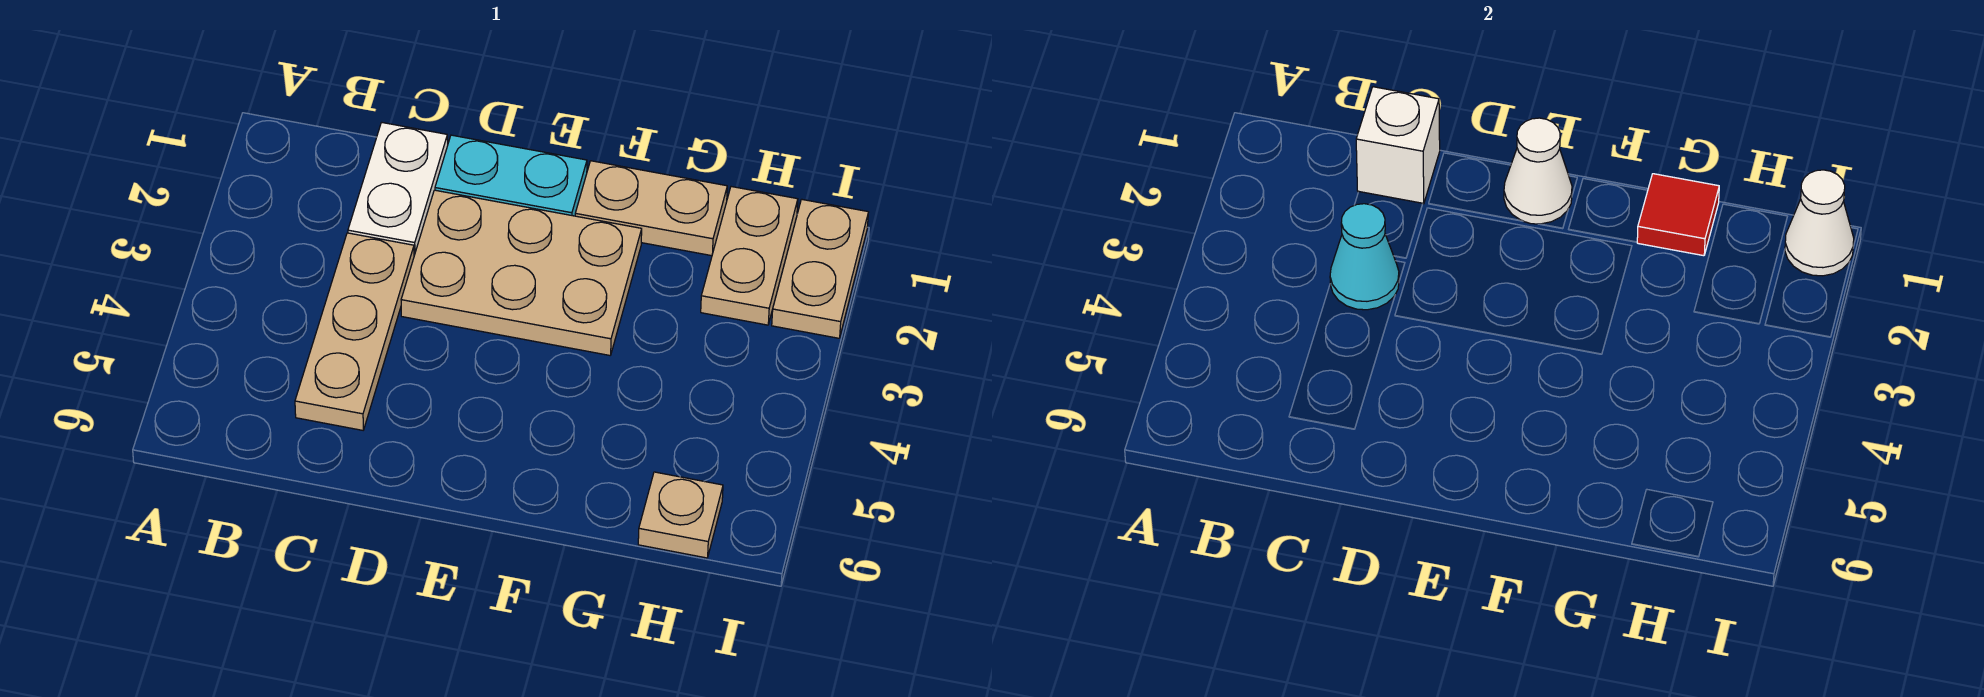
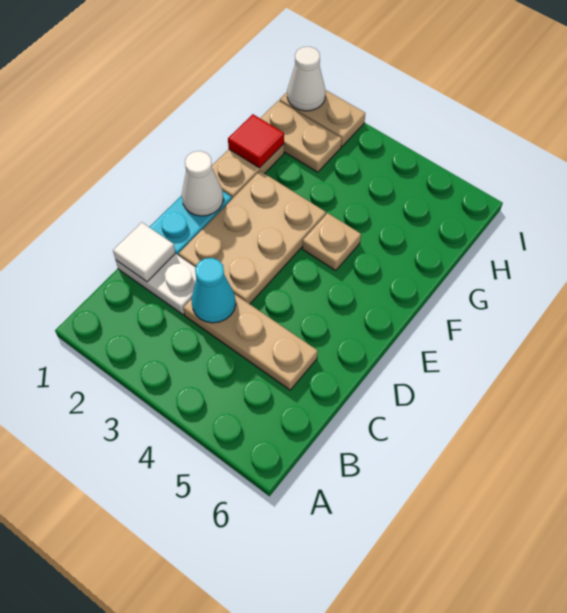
white 1x1 brick [1356,87,1440,204] -> white 1x1 tile [113,222,175,282]
tan 1x1 plate [638,472,723,558] -> tan 1x1 plate moved to [302,213,361,270]

